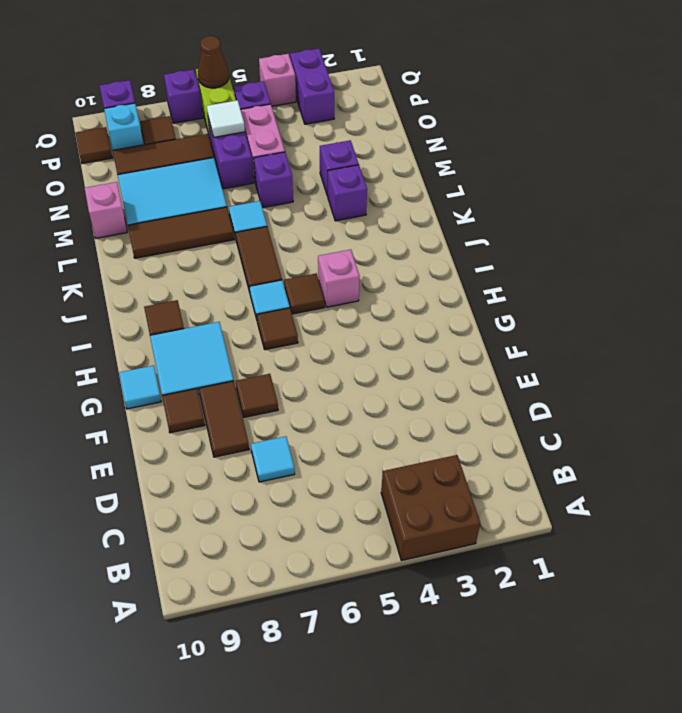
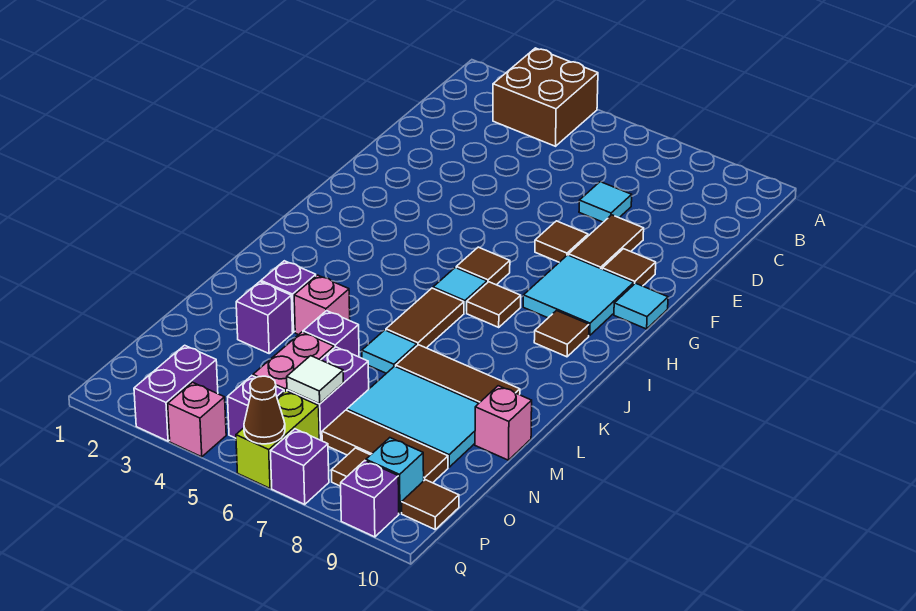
pink 1x1 brick [318,250,360,307] -> pink 1x1 brick moved to [294,275,350,335]
brown 1x1 tile [284,274,324,314] -> brown 1x1 tile moved to [467,282,521,327]

